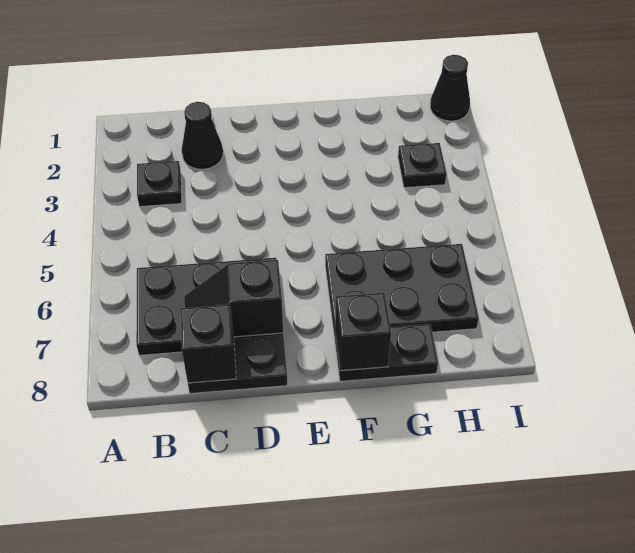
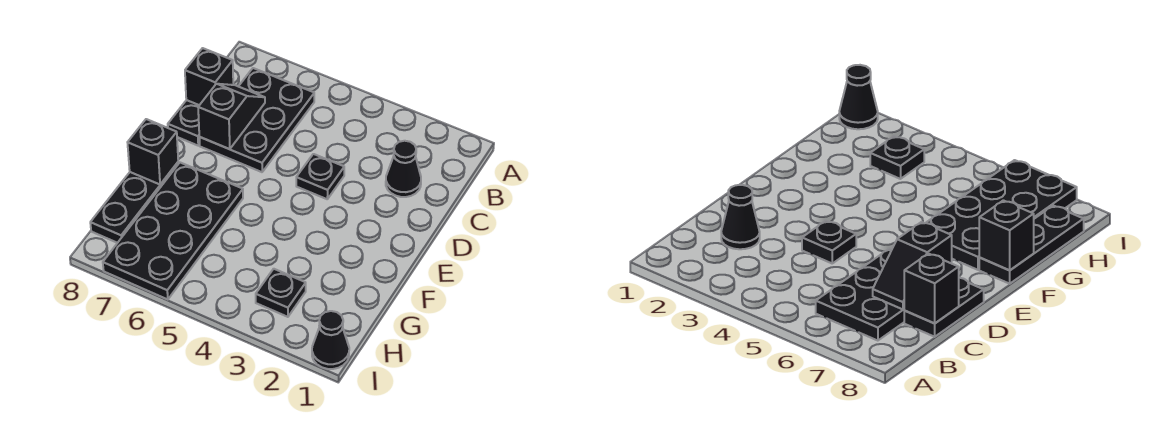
black 1x1 plate [137,161,182,207] -> black 1x1 plate moved to [296,154,344,199]
black 2x3 plate [325,244,479,338] -> black 2x4 plate [103,163,243,300]
black 1x2 plate [335,324,438,381] -> black 1x3 plate [90,162,178,243]

